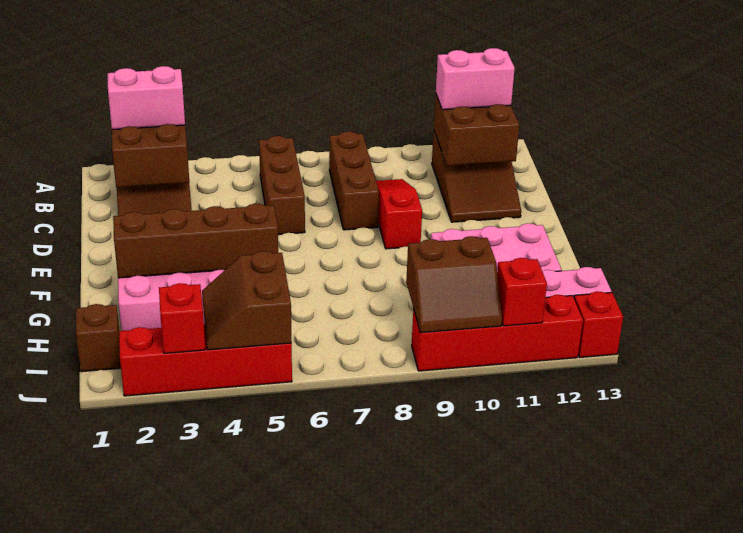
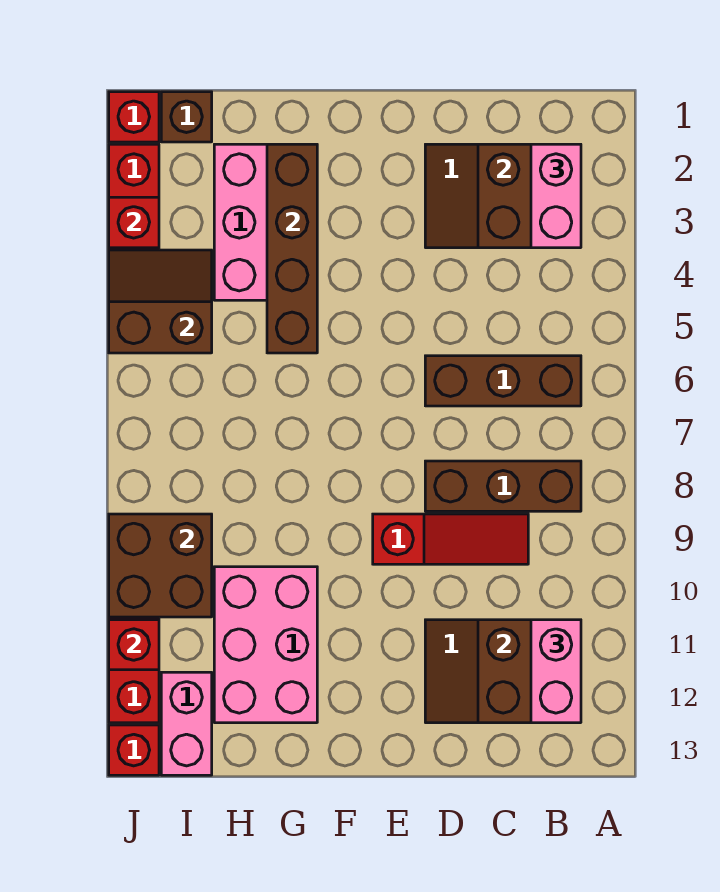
brown 2x2 slope [406,236,502,333] -> brown 2x2 brick [109,514,212,617]
none -> red 1x1 brick [109,92,159,142]

